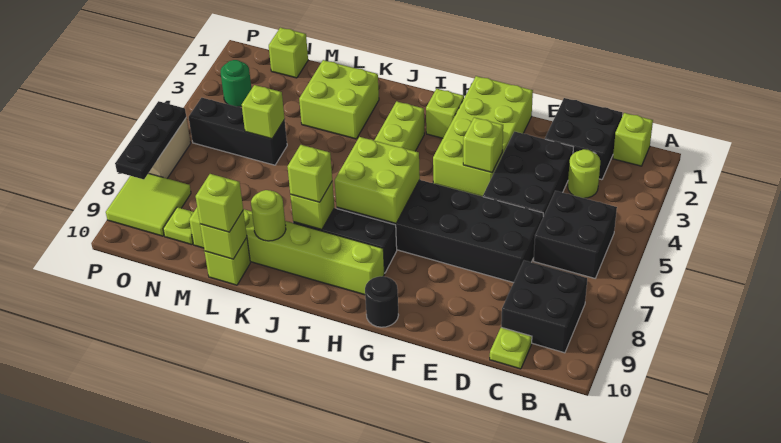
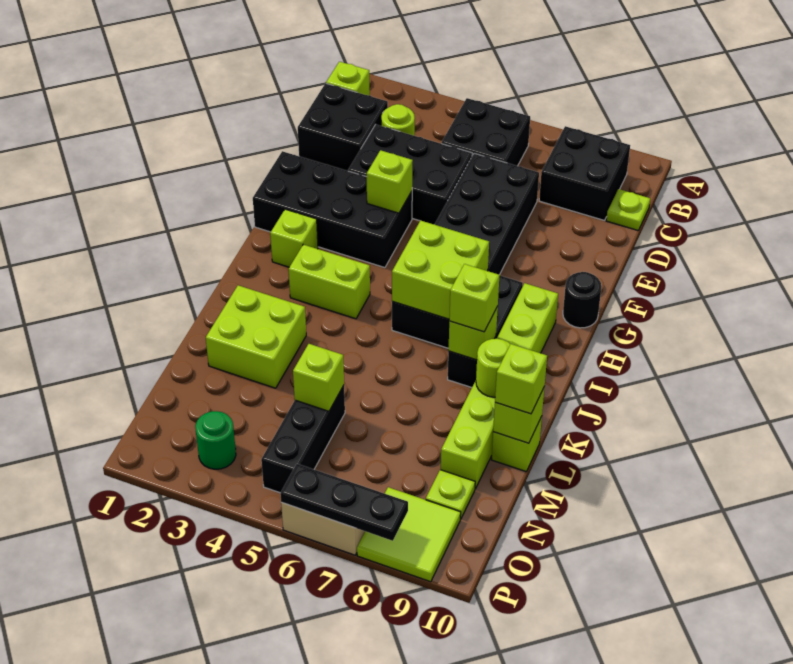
lime 2x4 brick [433,76,533,197] -> black 2x4 brick [253,151,412,268]
lime 1x1 brick [269,28,308,78] -> none

